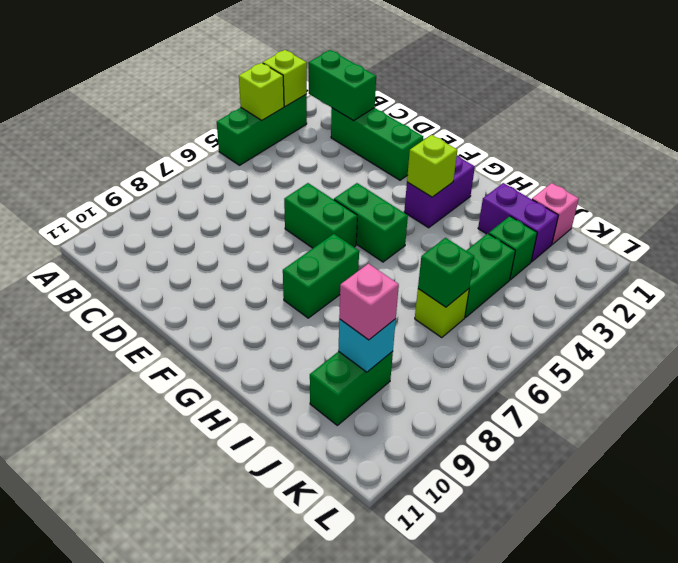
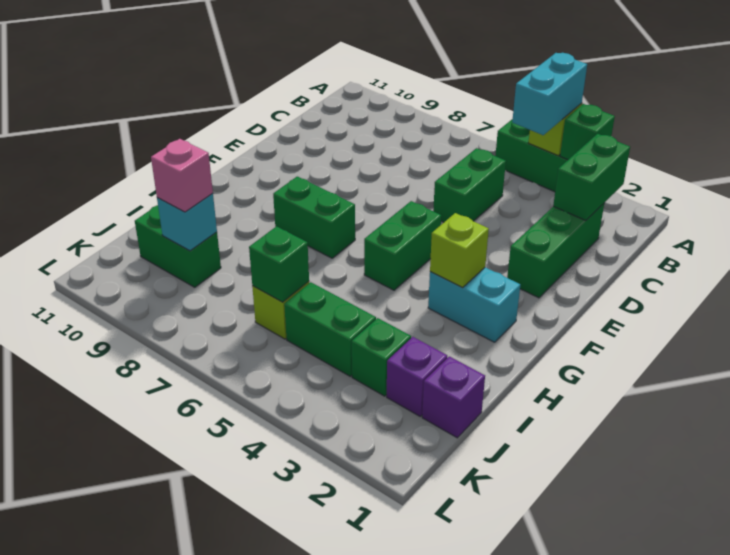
lime 1x1 brick [263,50,307,107] -> green 1x1 brick [560,104,615,160]
none -> cyan 1x2 brick [512,53,587,135]
green 1x2 brick [284,183,357,248] -> green 1x2 brick moved to [433,148,506,222]
purple 1x2 brick [404,155,475,228] -> cyan 1x2 brick [428,267,520,342]
purple 1x2 brick [478,183,558,262] -> purple 1x1 brick [387,337,447,416]
pink 1x1 brick [532,183,579,244] -> purple 1x1 brick [422,356,485,438]

